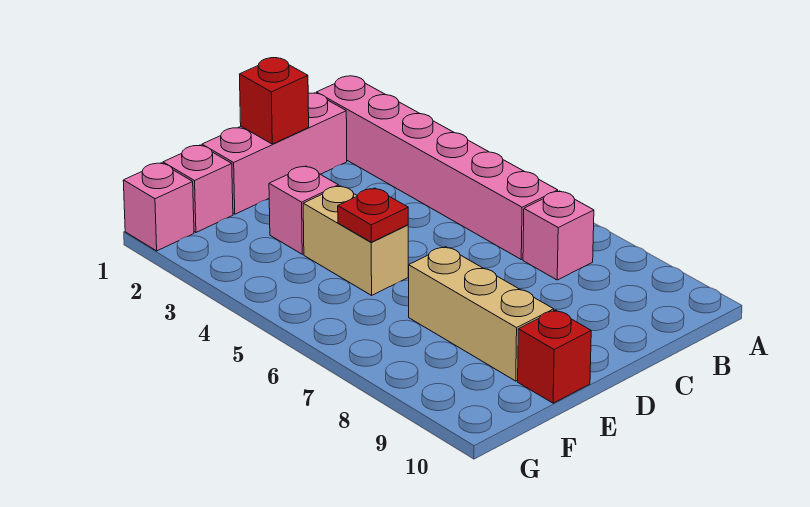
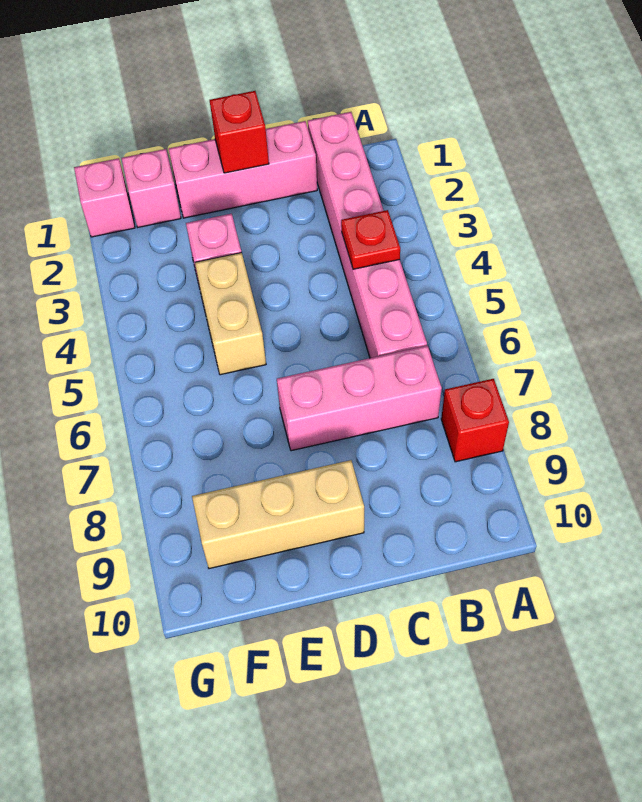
pink 1x1 brick [523,191,594,280] -> pink 1x3 brick [277,346,442,451]
red 1x1 plate [338,188,408,242] -> red 1x1 plate moved to [341,210,400,269]
tan 1x3 brick [409,247,554,381] -> tan 1x3 brick turned to [192,460,364,569]
red 1x1 brick [518,310,591,403] -> red 1x1 brick moved to [441,379,509,462]

